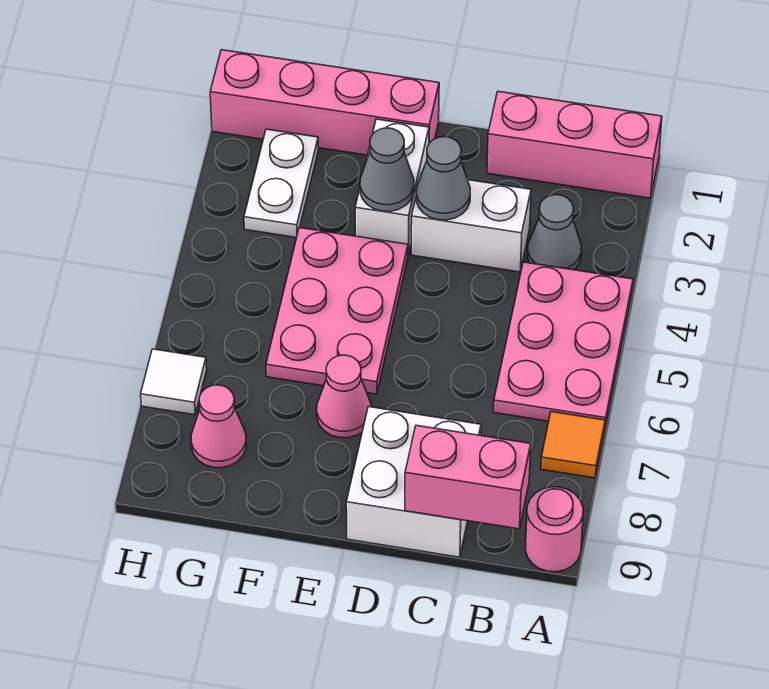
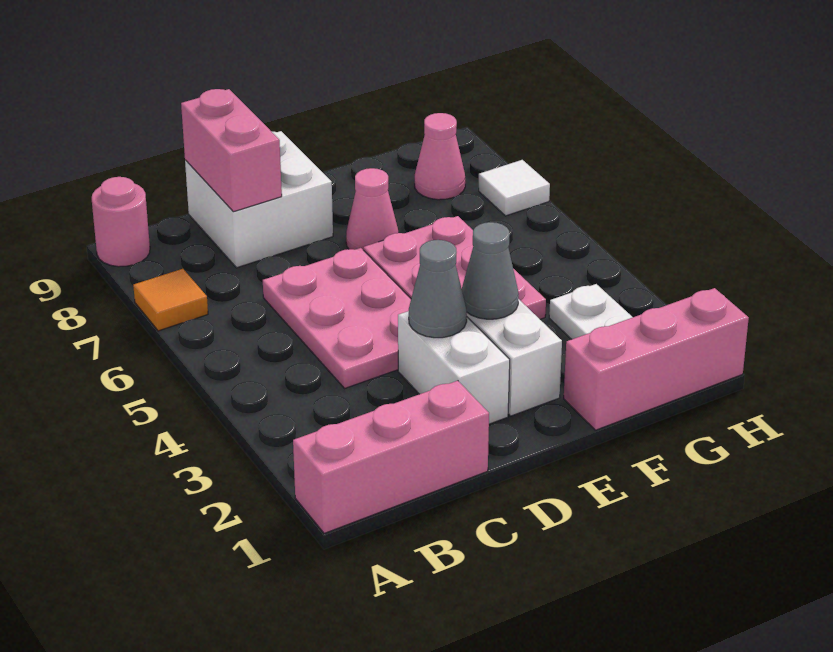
pink 2x3 plate [493,262,633,428] -> pink 2x3 plate moved to [263,248,411,388]
grey 1x1 cone [528,195,581,270] -> none
pink 1x2 brick [405,425,531,529] -> pink 1x2 brick turned to [181,89,282,212]
white 1x2 brick [411,173,531,272] -> white 1x2 brick turned to [398,311,510,424]
pink 1x4 brick [210,50,439,155] -> pink 1x3 brick [564,288,749,430]

